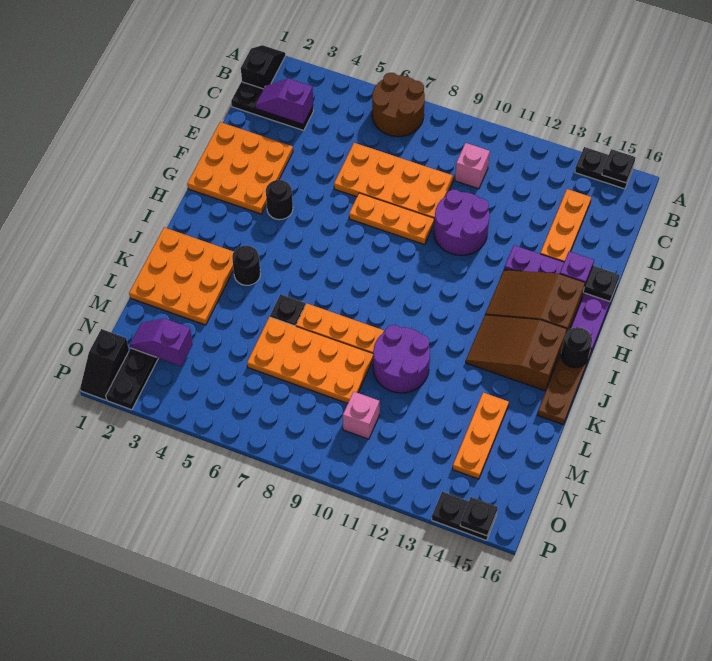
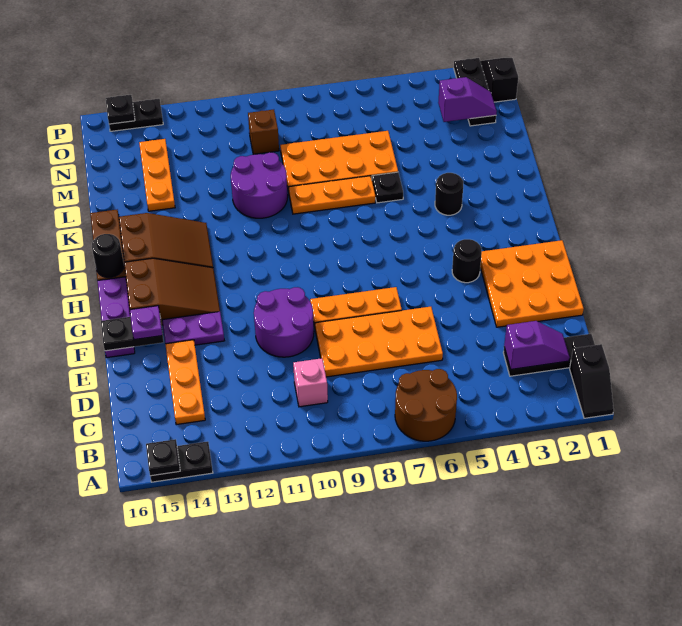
orange 3x3 plate [129,227,234,325] -> none
pink 1x1 brick [343,392,380,439] -> brown 1x1 brick [248,110,279,154]

